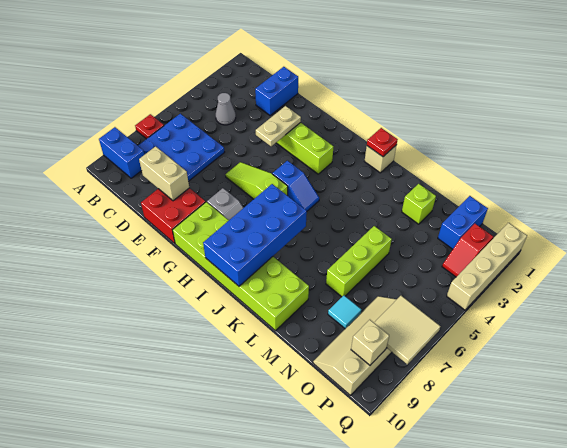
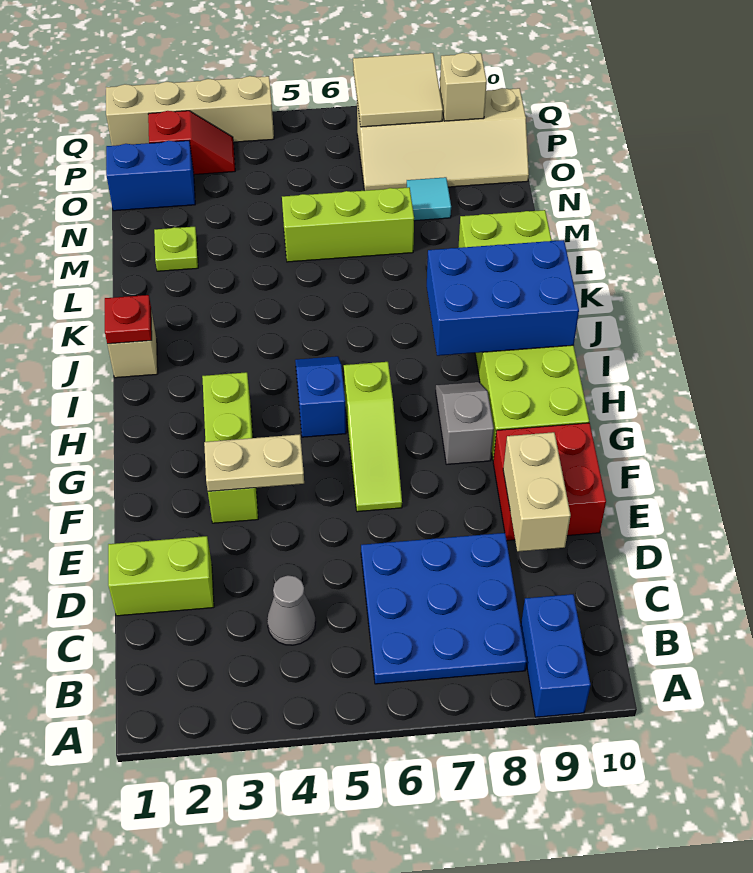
red 1x1 plate [135,114,164,139] -> none
blue 1x2 brick [255,67,298,115] -> lime 1x2 brick [108,536,214,616]
blue 2x4 brick [203,184,307,286] -> blue 2x3 brick [427,240,579,356]
lime 1x1 brick [402,184,436,224] -> lime 1x1 plate [154,227,198,271]

